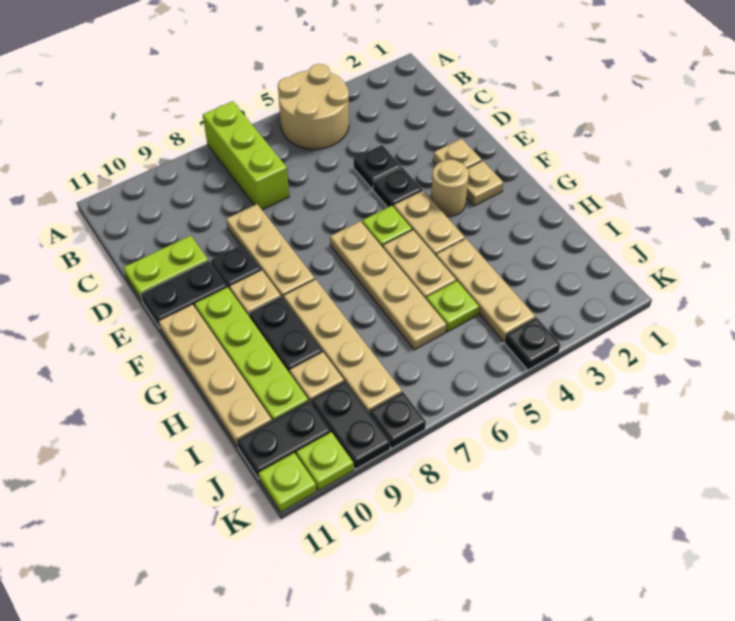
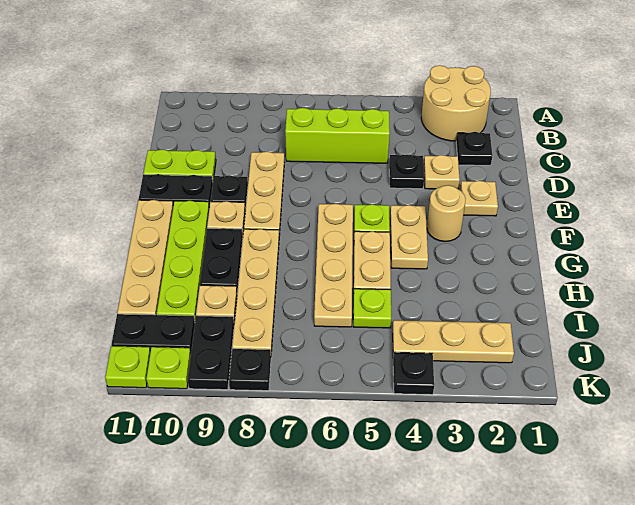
tan 2x2 round brick [278,64,349,149] -> tan 2x2 round brick moved to [421,65,491,141]
lime 1x3 brick [203,101,289,210] -> lime 1x3 brick turned to [285,108,390,163]
black 1x1 plate [373,167,422,207] -> black 1x1 plate moved to [456,132,493,166]
tan 1x1 plate [466,161,503,206] -> tan 1x1 plate moved to [424,155,460,189]
tan 1x3 plate [436,239,535,342] -> tan 1x3 plate turned to [393,320,514,363]

